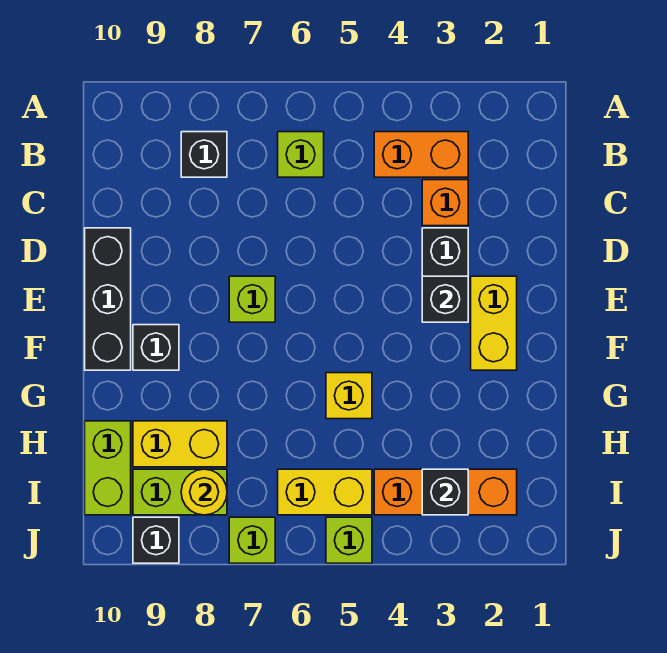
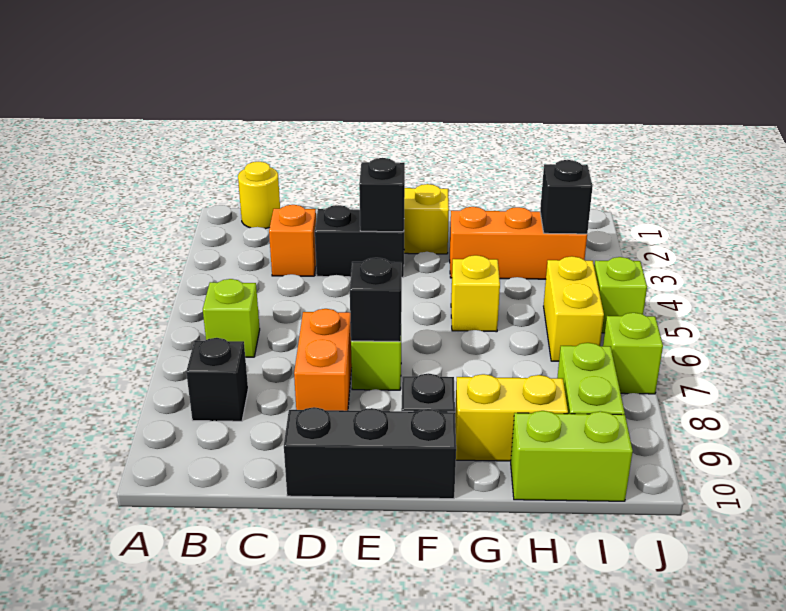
orange 1x2 brick [374,132,468,177] -> orange 1x2 brick moved to [294,309,352,411]
yellow 1x2 brick [133,421,227,467] -> yellow 1x2 brick turned to [455,374,568,461]
orange 1x3 brick [374,469,517,515] -> orange 1x3 brick turned to [450,207,587,279]
yellow 1x1 round brick [181,469,227,515] -> yellow 1x1 round brick moved to [238,162,280,229]
black 1x1 brick [133,517,179,563] -> black 1x1 brick moved to [350,258,402,342]

